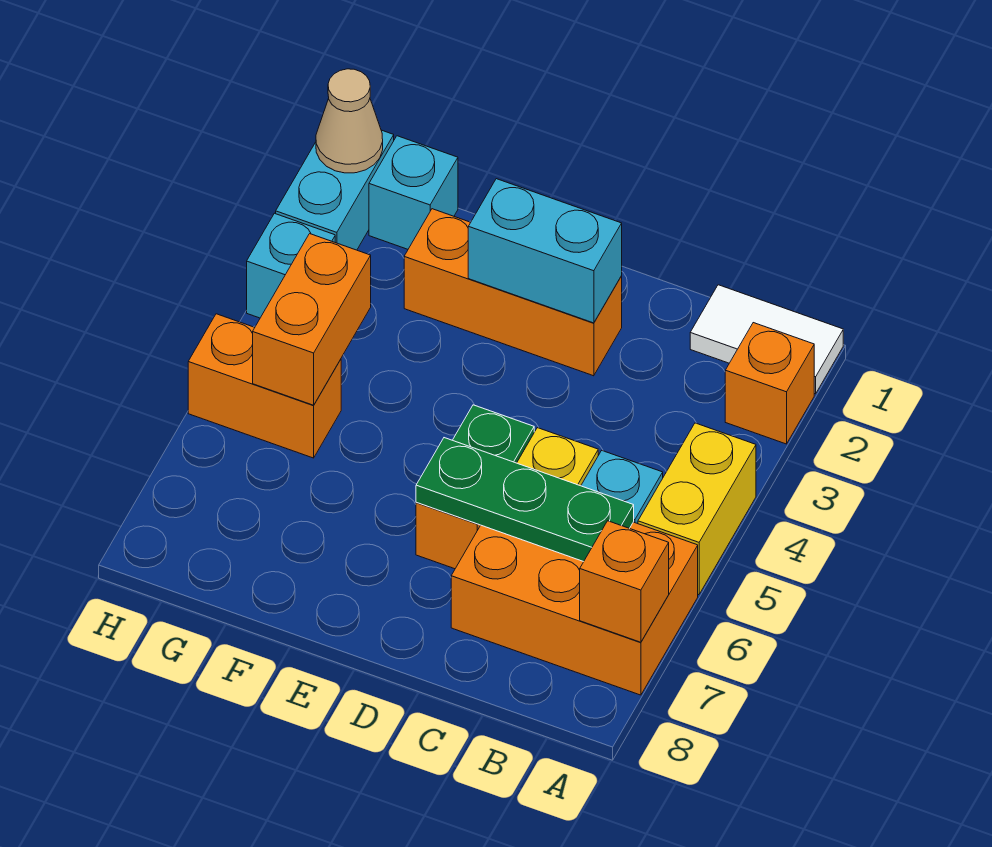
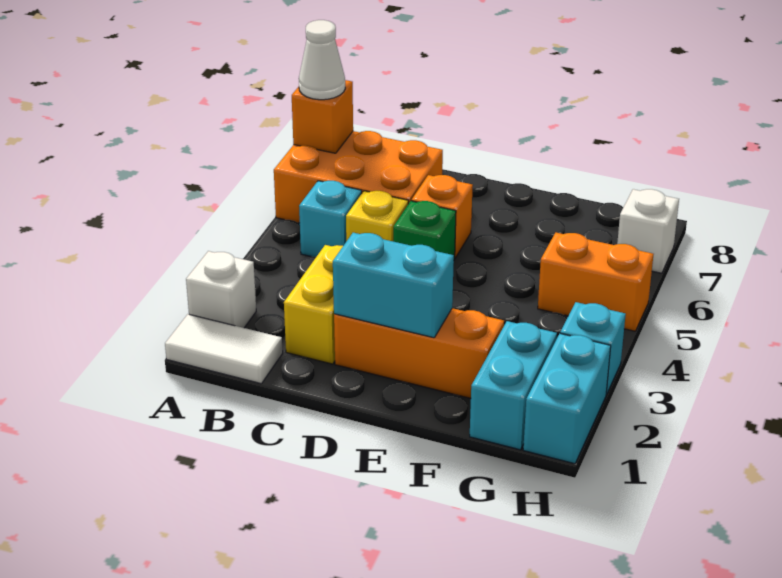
orange 1x1 brick [725,323,814,444] -> white 1x1 brick [186,251,256,328]
yellow 1x2 brick [638,423,756,595] -> yellow 1x2 brick moved to [284,245,343,364]
none -> white 1x1 cone [299,20,345,100]
green 1x3 plate [416,438,634,562] -> none
cyan 1x1 brick [369,136,458,249] -> cyan 1x2 brick [470,321,557,450]
orange 1x2 brick [253,234,371,405] -> none
tan 1x1 cone [316,69,383,173] -> none
none -> white 1x1 brick [617,189,679,273]

